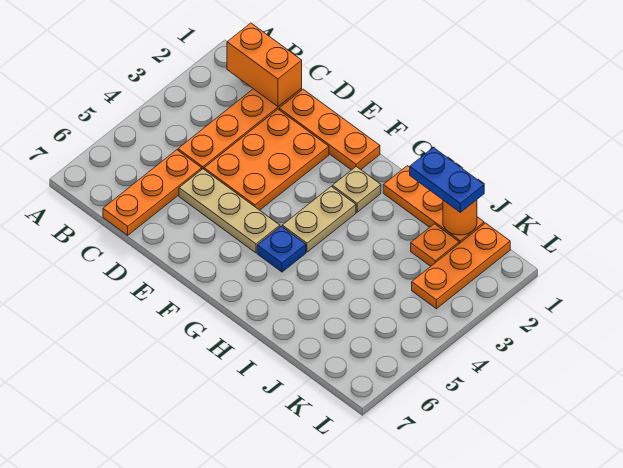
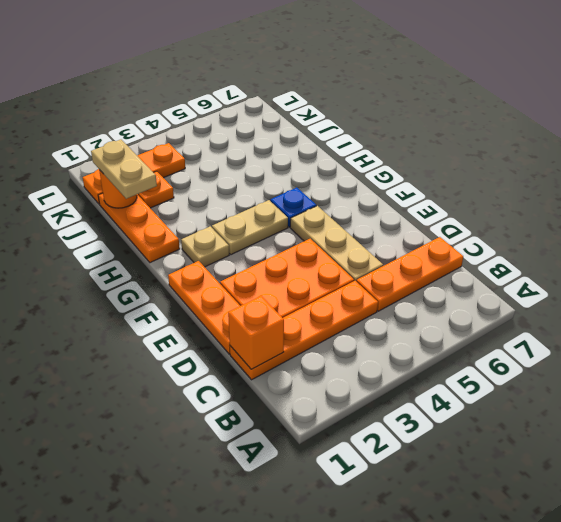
orange 1x2 brick [227,23,302,106] -> orange 1x1 brick [228,296,284,369]
blue 1x2 plate [410,148,484,212] -> tan 1x2 plate [91,140,157,199]

